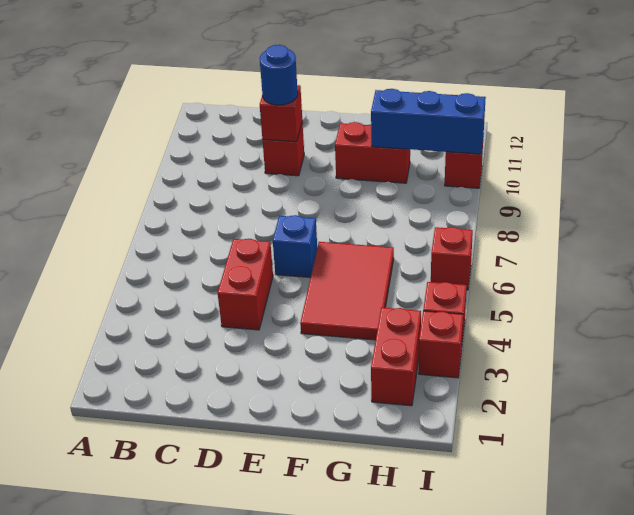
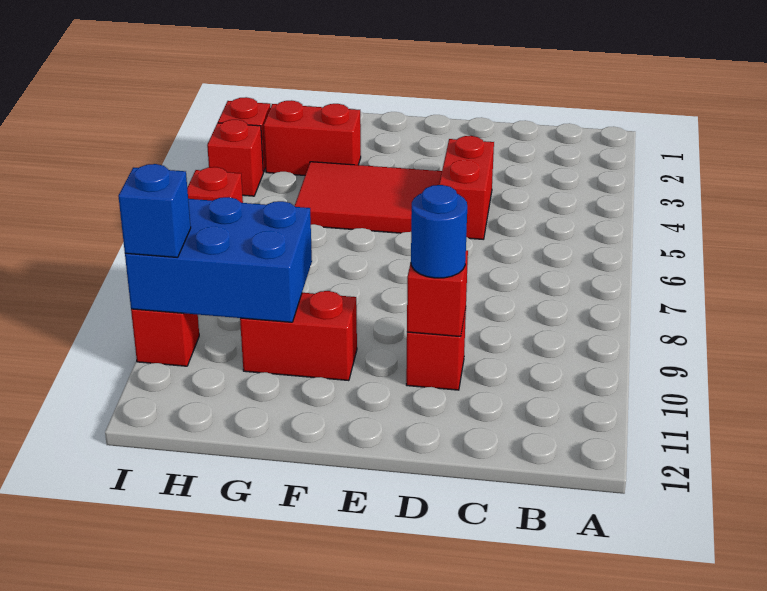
blue 1x1 brick [273,215,317,277] -> blue 1x1 brick moved to [118,164,191,258]
red 2x3 tile [300,242,394,340] -> red 2x3 tile turned to [295,162,442,233]
blue 1x3 brick [371,89,486,154] -> blue 2x3 brick [125,197,312,322]
red 1x2 brick [371,308,421,406] -> red 1x2 brick turned to [264,100,361,175]

